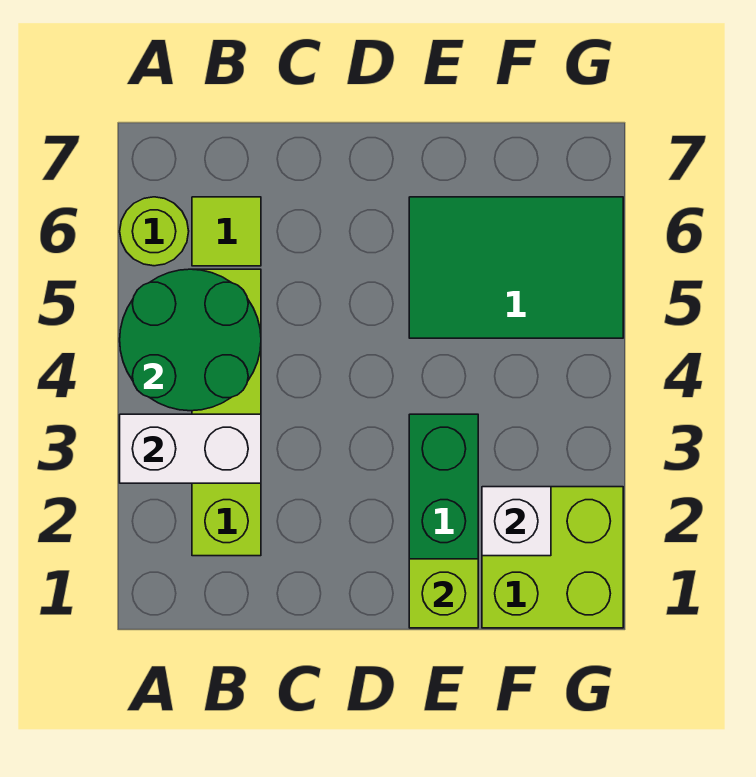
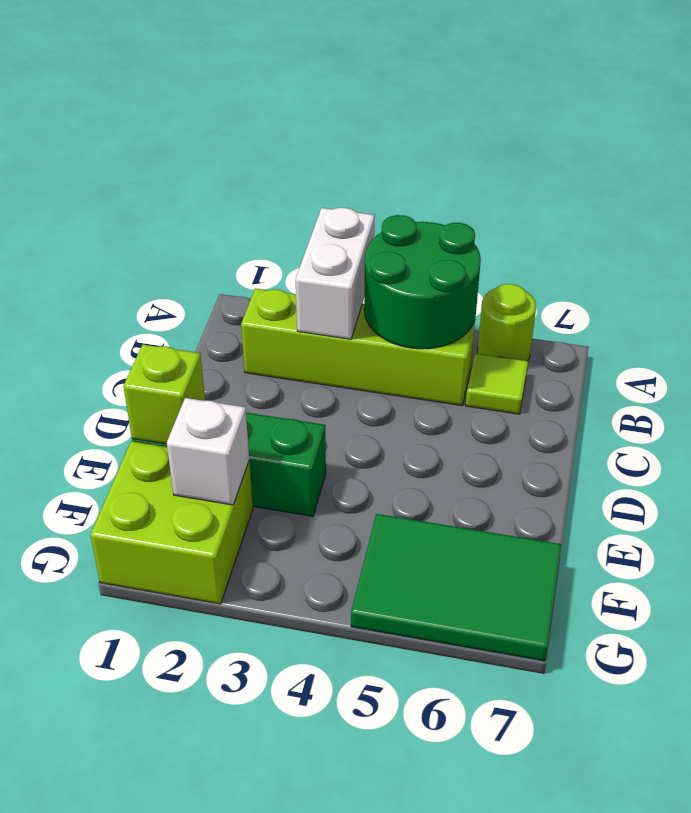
green 2x3 tile [409,197,623,338] -> green 2x3 tile turned to [351,514,561,661]

